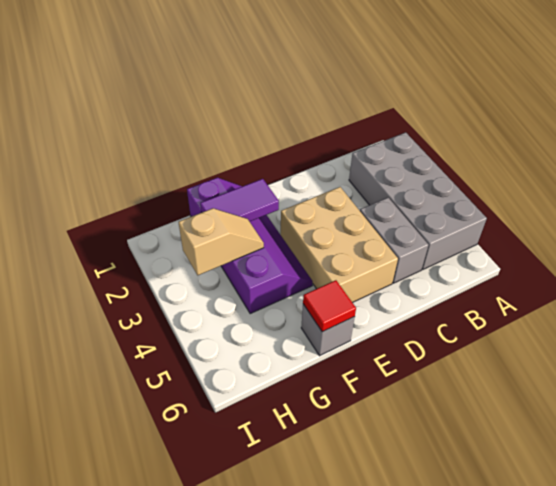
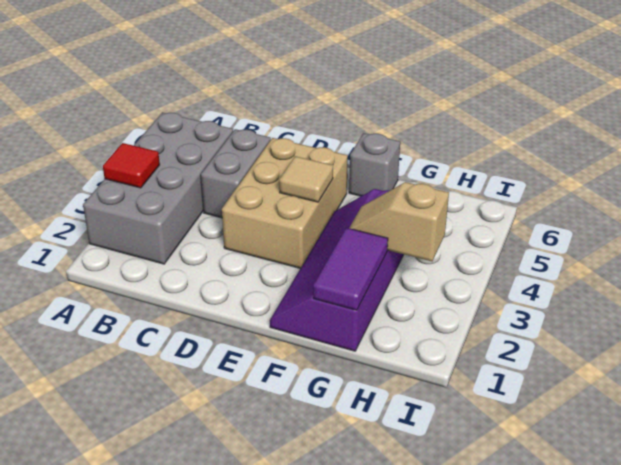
none -> tan 1x1 tile [279,156,333,202]
purple 1x2 tile [200,179,279,222] -> purple 1x2 tile turned to [313,228,388,310]
red 1x1 tile [303,280,356,332] -> red 1x1 tile moved to [103,143,160,188]

